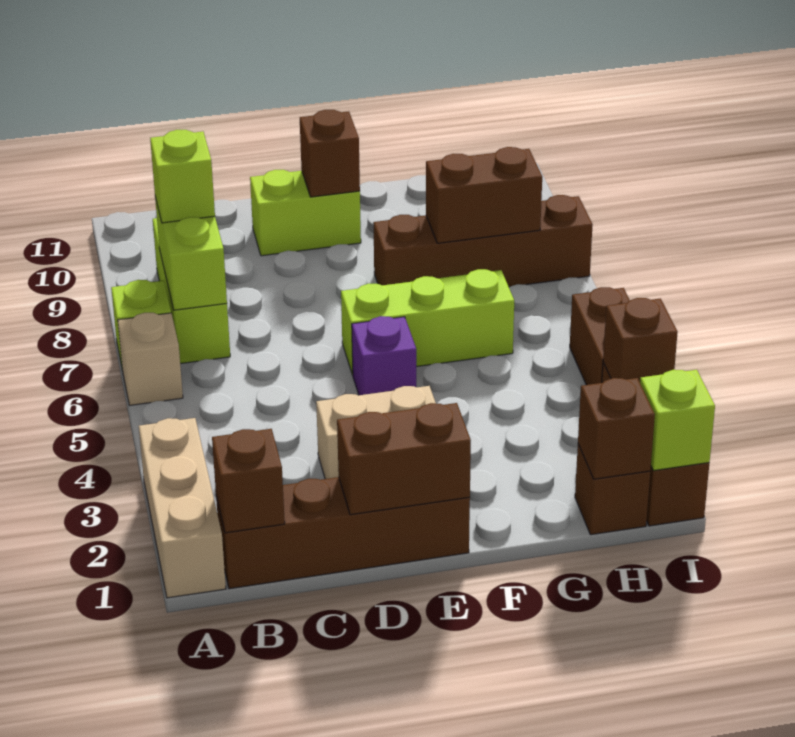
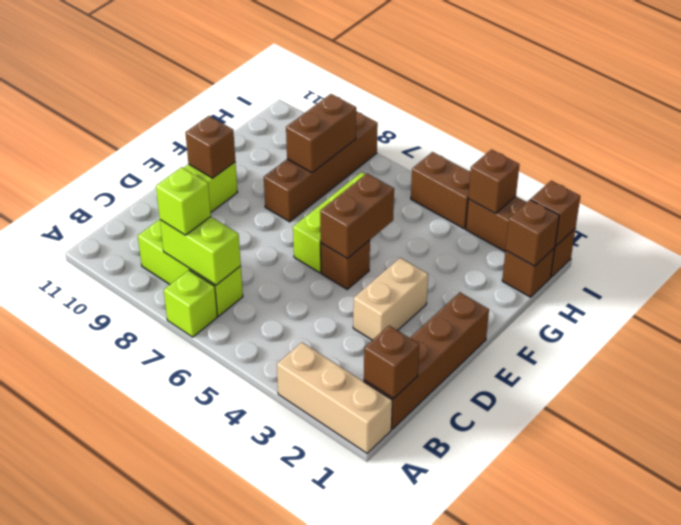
tan 1x1 brick [118,313,183,405] -> none
brown 1x2 brick [337,403,471,515] -> brown 1x2 brick moved to [320,174,394,259]
purple 1x1 brick [352,316,416,395] -> brown 1x1 brick [321,240,370,289]
lime 1x1 brick [640,370,715,471] -> brown 1x1 brick [531,181,580,246]

